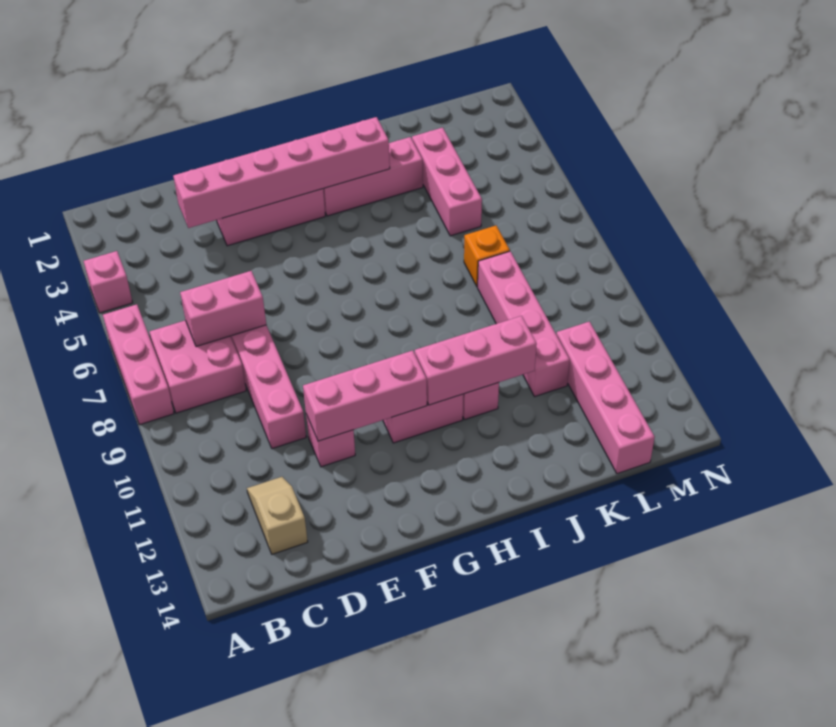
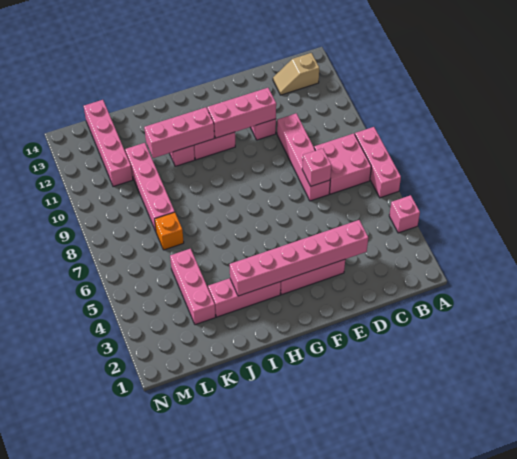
pink 1x2 brick [180,271,266,347] -> pink 1x1 brick [302,148,331,186]
tan 1x2 slope [247,477,308,554] -> tan 1x2 slope turned to [273,53,319,95]

